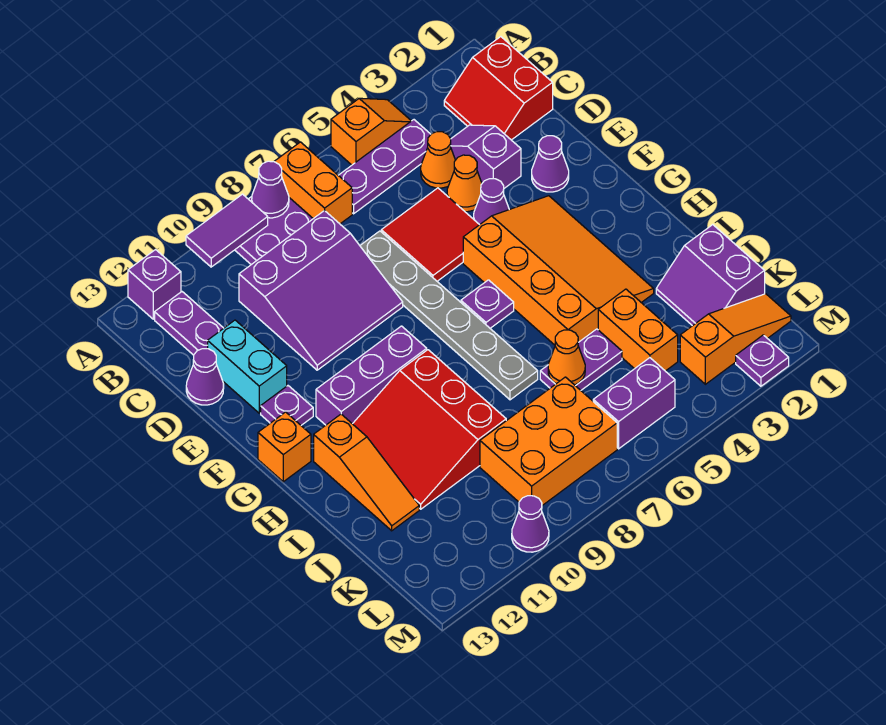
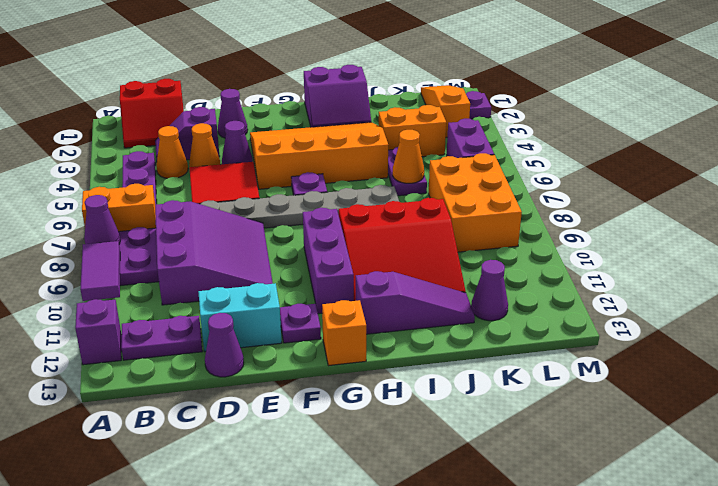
orange 1x2 slope [331,98,411,165] -> none
orange 1x3 slope [314,414,419,531] -> purple 1x3 slope [356,271,475,334]
purple 2x2 slope [656,225,765,326] -> purple 2x2 slope moved to [304,65,371,127]
purple 1x1 cone [512,496,549,552] -> purple 1x1 cone moved to [471,260,508,321]

